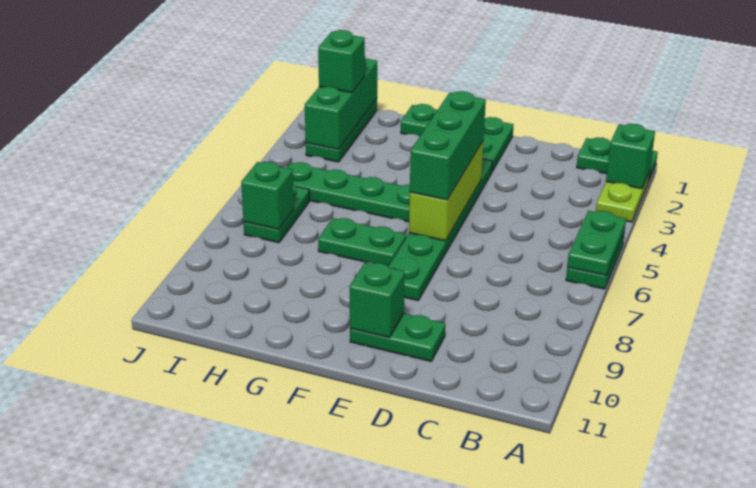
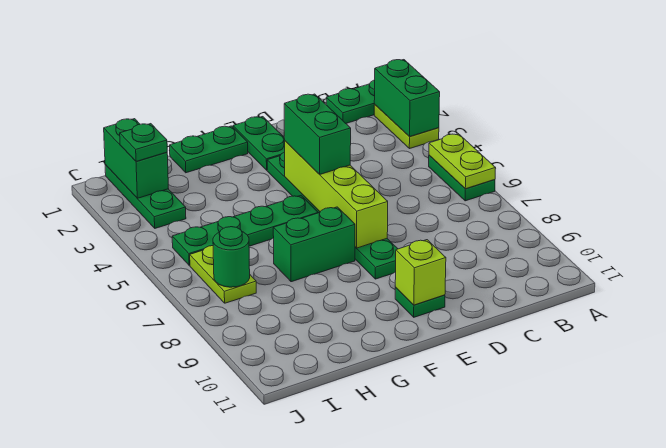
green 1x1 brick [606,124,655,189] -> green 1x2 brick [374,60,440,137]
green 1x2 plate [567,211,626,275] -> lime 1x2 plate [429,134,495,189]
green 1x2 plate [350,314,445,361] -> green 1x1 plate [395,288,445,317]
lime 1x3 brick [409,142,483,241] -> lime 1x4 brick [285,141,388,248]
green 1x3 brick [410,91,486,200] -> green 1x2 brick [284,94,351,174]
green 1x1 brick [350,262,405,338] -> lime 1x1 brick [395,240,446,305]
green 1x2 plate [318,218,406,266] -> green 1x2 brick [273,207,355,282]
green 1x3 brick [305,57,377,149] -> green 1x2 brick [104,119,168,198]
green 1x1 brick [318,30,365,93] -> green 1x1 plate [120,124,167,161]
green 1x2 plate [244,184,309,243] -> lime 1x2 plate [190,246,256,303]
green 1x1 brick [241,162,294,229] -> green 1x1 round brick [213,227,250,287]

